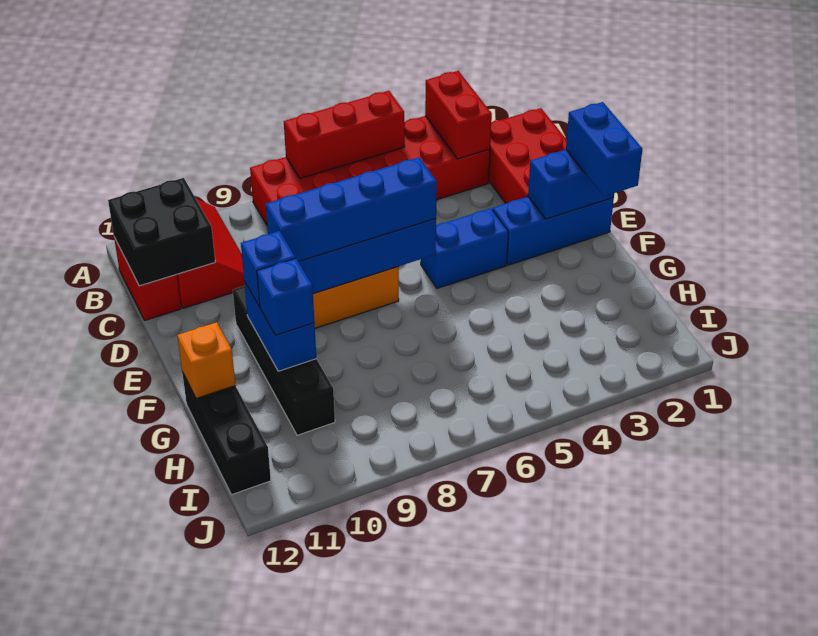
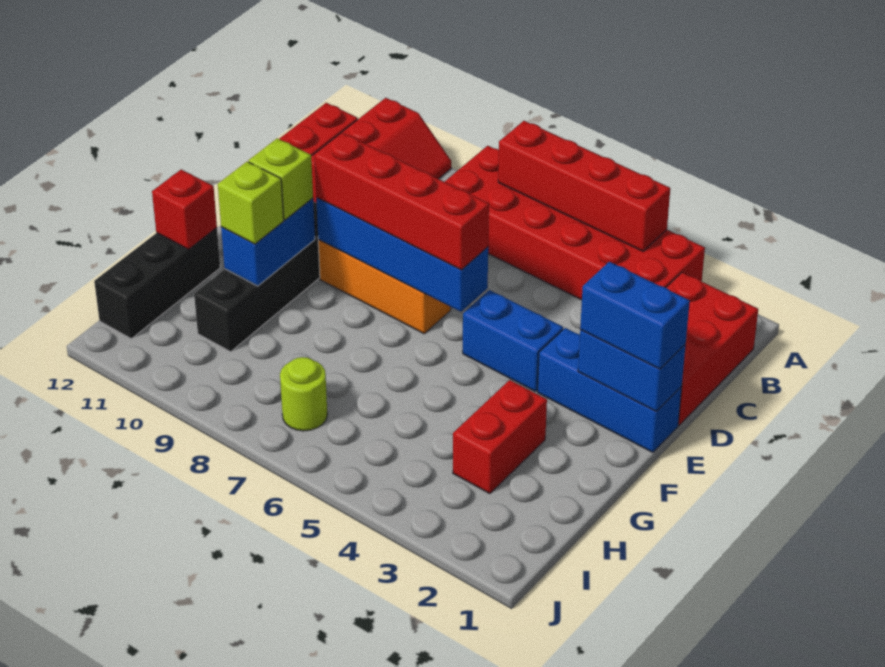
red 1x2 brick [425,71,492,159] -> red 1x2 brick moved to [453,380,547,494]
red 1x3 brick [284,91,405,178] -> red 1x4 brick [498,121,670,251]
black 2x2 brick [108,178,215,286] -> none
blue 1x2 brick [566,102,642,196] -> blue 1x2 brick turned to [580,262,690,369]
blue 1x4 brick [266,157,437,262] -> red 1x4 brick [314,133,489,270]
blue 1x1 brick [241,231,295,306] -> lime 1x1 brick [248,138,313,220]
blue 1x1 brick [257,258,314,335] -> lime 1x1 brick [218,162,284,244]
orange 1x1 brick [177,322,236,399] -> red 1x1 brick [152,170,217,249]
none -> lime 1x1 round brick [280,357,327,431]

